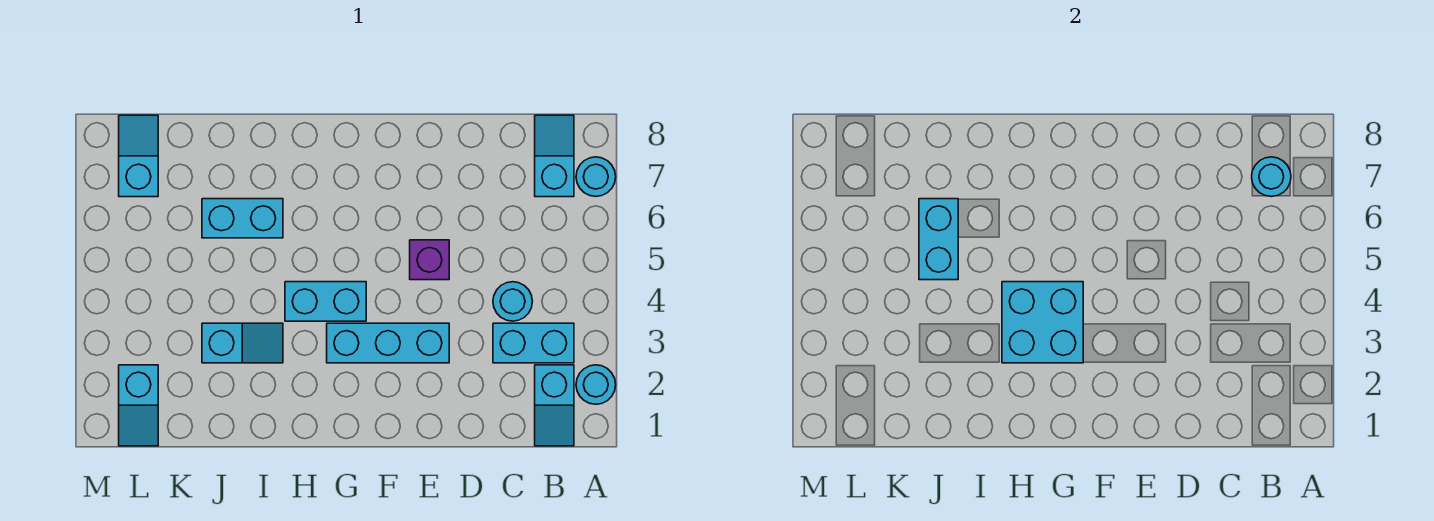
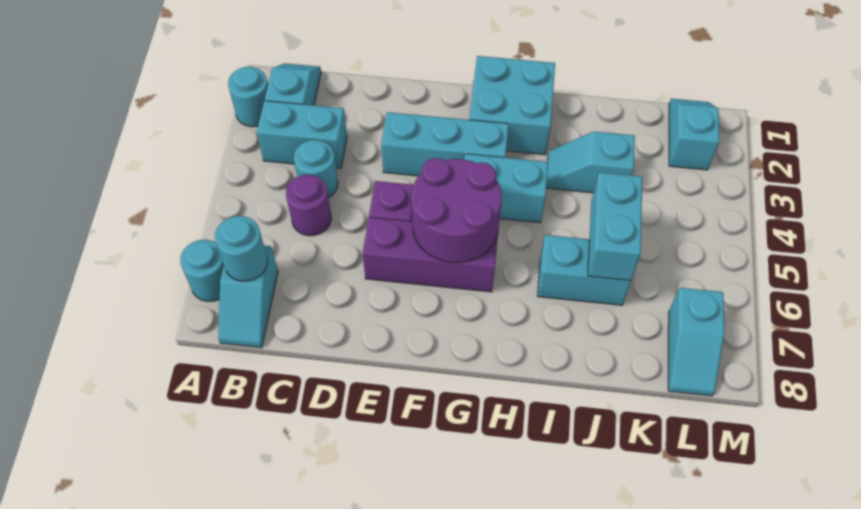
none -> purple 1x1 round brick [286,175,331,236]
none -> purple 1x3 brick [363,217,498,292]
none -> purple 2x2 round brick [411,158,502,263]
cyan 2x2 brick [1002,282,1083,363] -> cyan 2x2 brick moved to [469,56,555,155]

